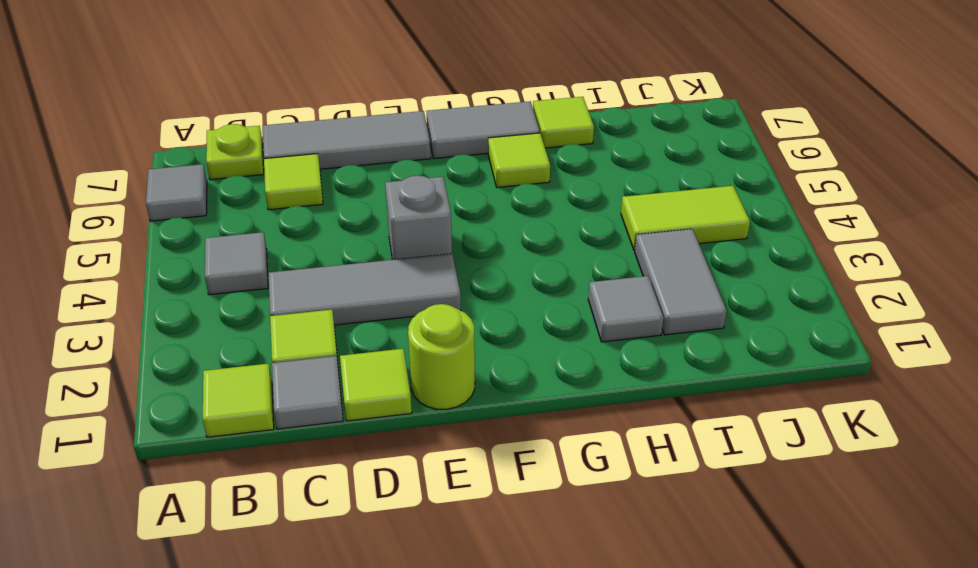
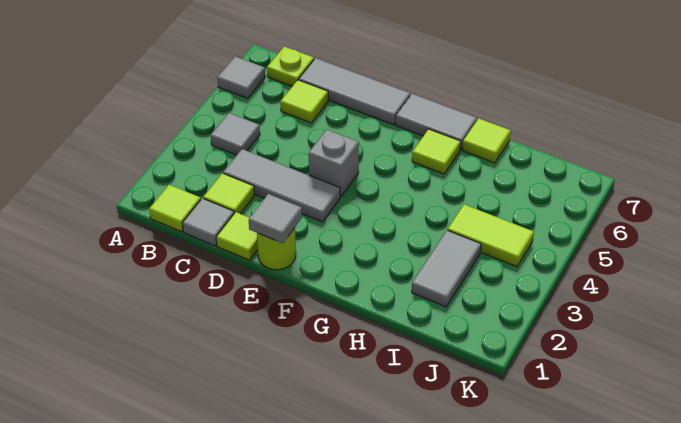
grey 1x1 tile [588,276,664,342] -> grey 1x1 tile moved to [249,194,302,243]

